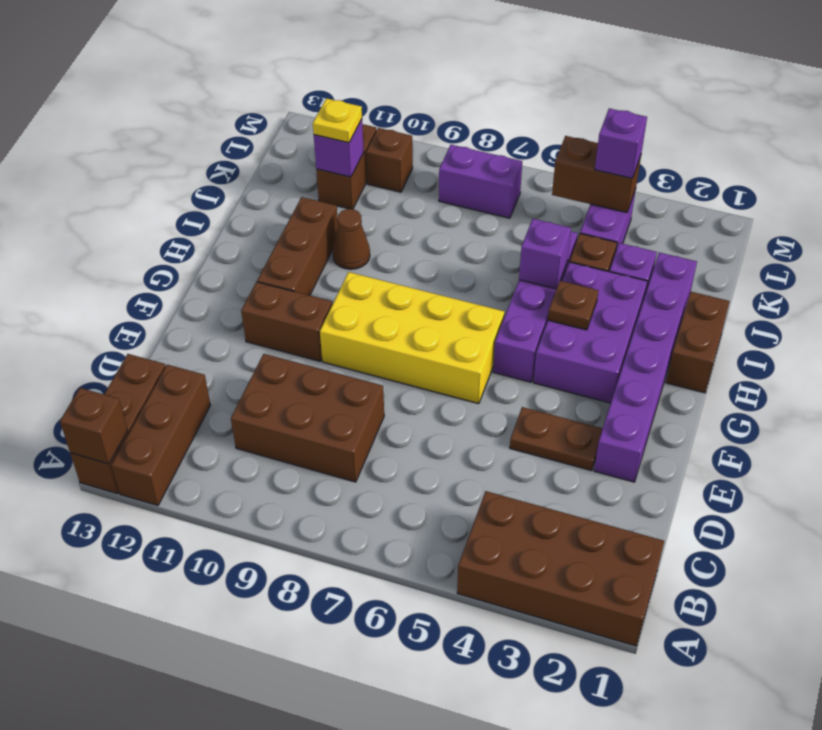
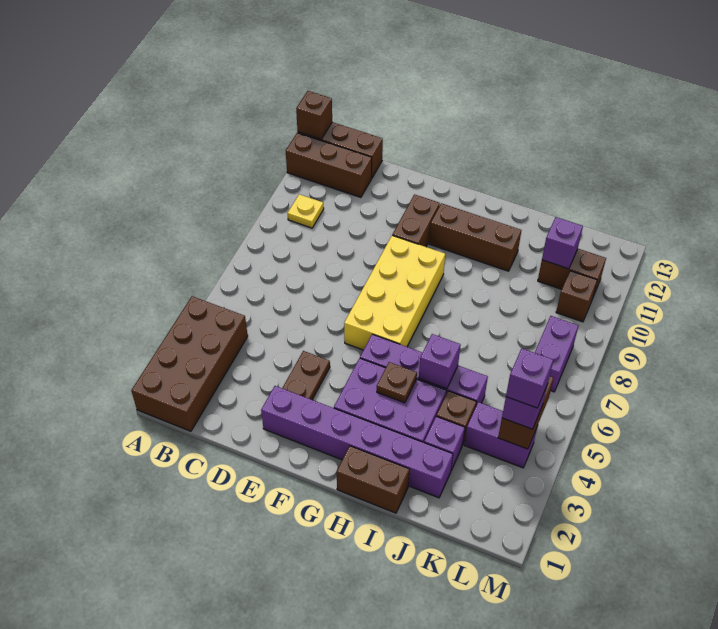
brown 2x3 brick [231,354,384,482] -> none
brown 1x1 cone [333,209,370,269] -> none
yellow 1x1 plate [313,98,362,143] -> yellow 1x1 plate moved to [288,194,324,228]
none -> purple 1x1 brick [506,348,553,408]

